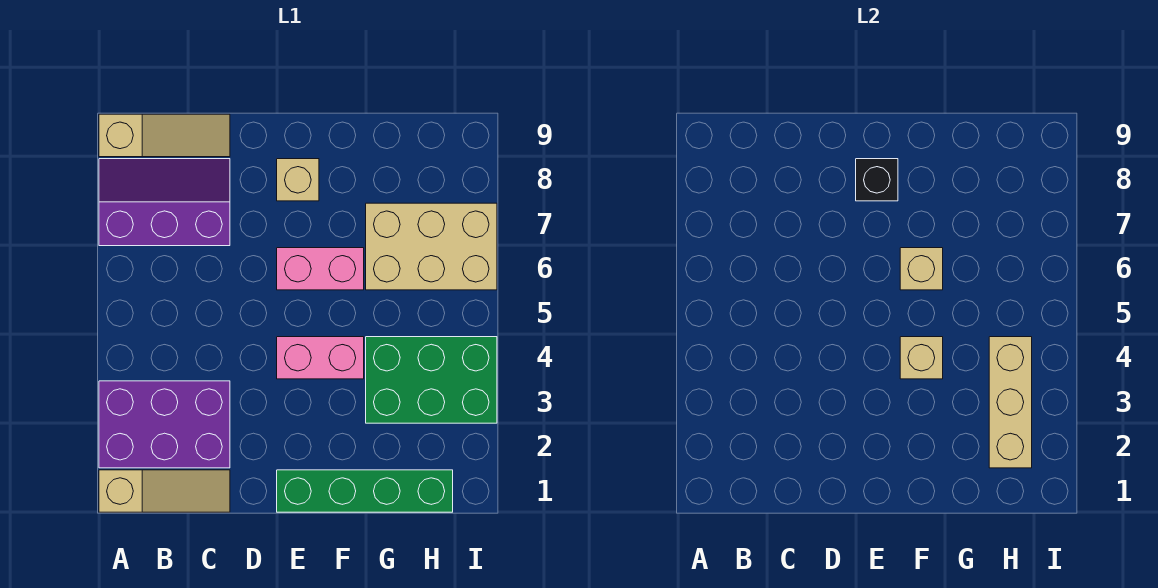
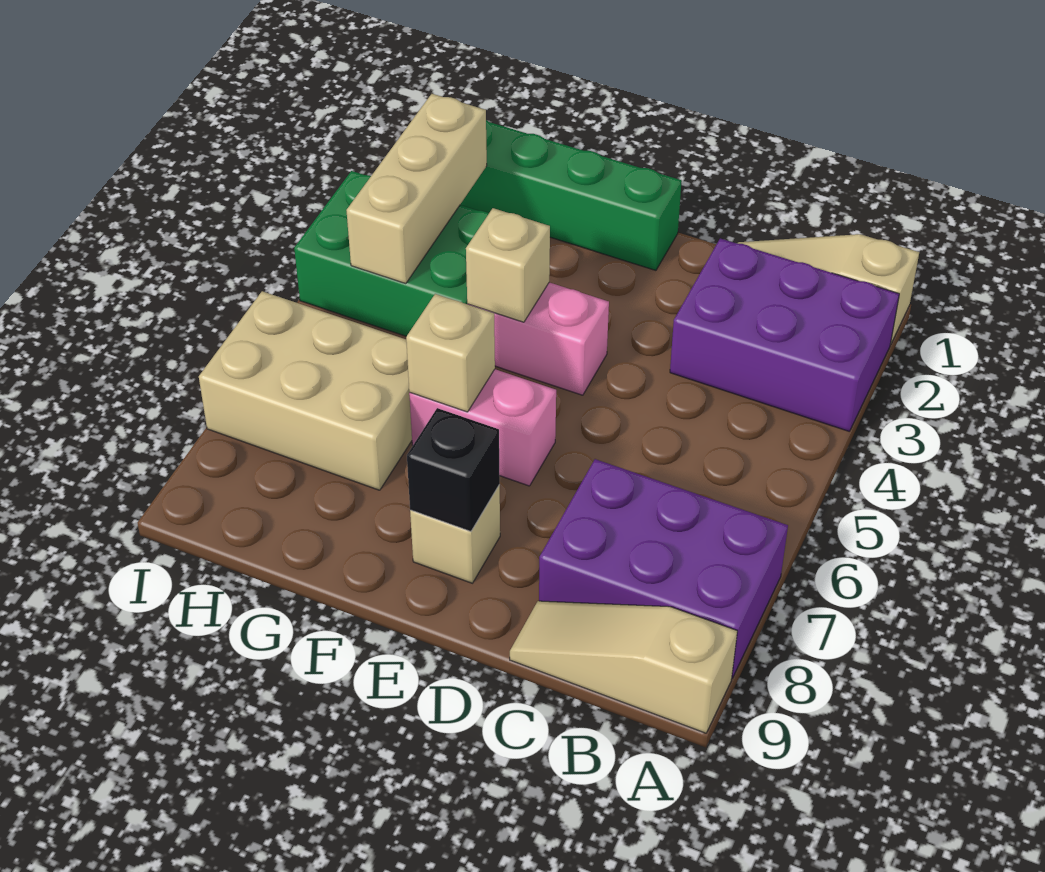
purple 2x3 slope [99,159,230,246] -> purple 2x3 brick [539,459,788,678]

